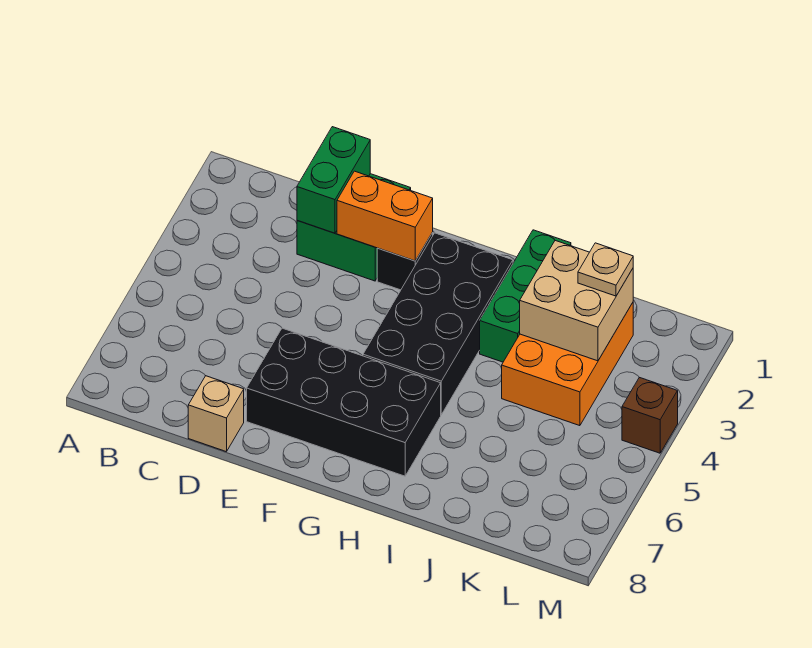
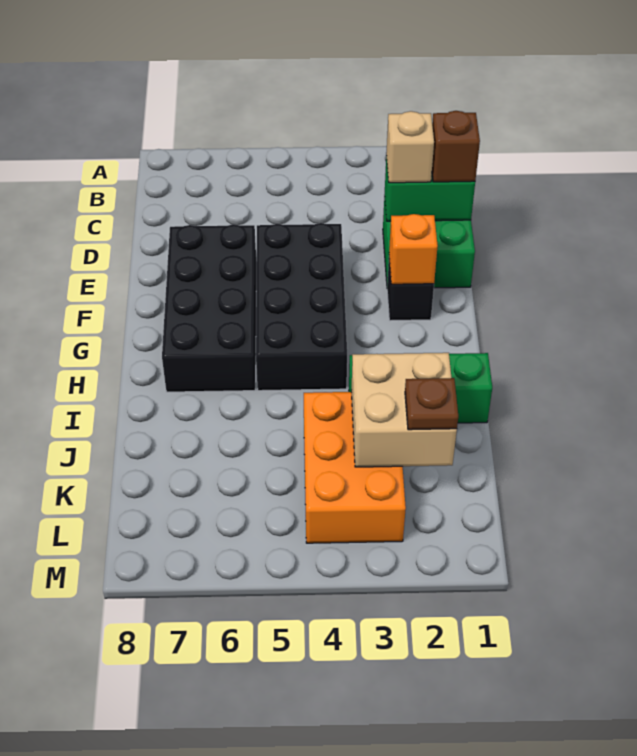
tan 1x1 brick [188,376,244,452] -> tan 1x1 brick moved to [386,111,434,183]
orange 1x2 brick [337,171,433,261] -> orange 1x1 brick [389,214,438,284]
black 2x4 brick [363,233,513,415] -> black 2x4 brick turned to [256,223,347,391]
orange 2x3 brick [502,303,633,426] -> orange 2x3 brick turned to [304,392,406,543]
tan 1x1 plate [578,243,633,296] -> brown 1x1 plate [405,378,458,430]
brown 1x1 brick [622,378,678,453] -> brown 1x1 brick moved to [432,111,480,182]

